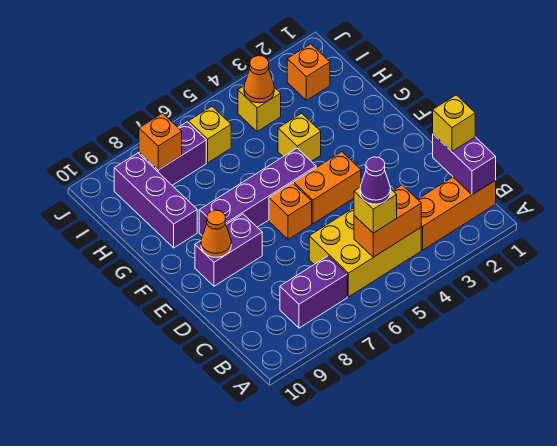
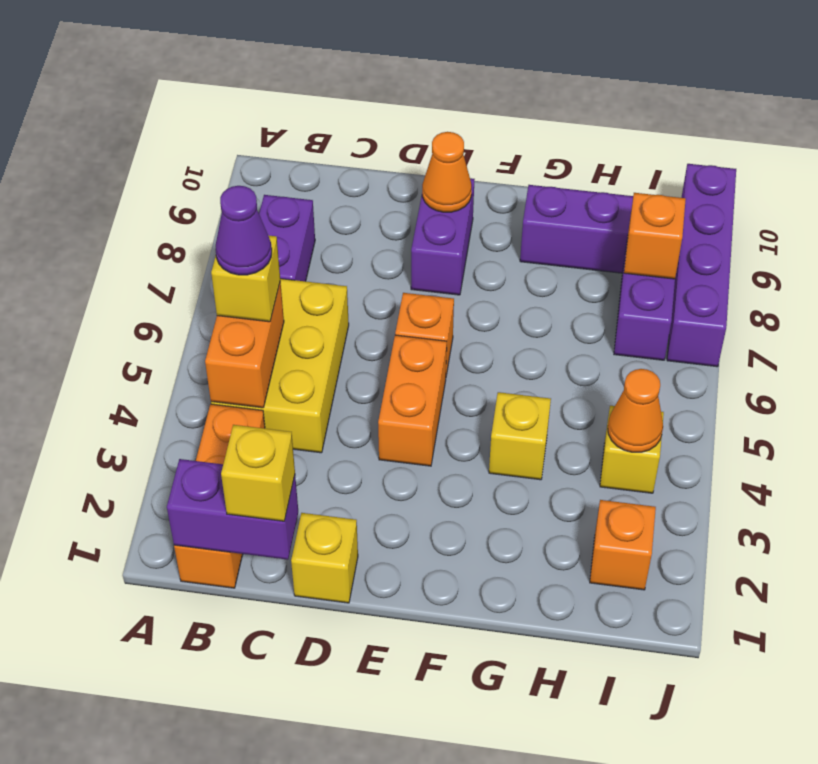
purple 1x4 brick [199,148,316,236] -> purple 1x4 brick moved to [667,164,736,367]
yellow 1x1 brick [189,106,231,163] -> yellow 1x1 brick moved to [291,513,358,603]

